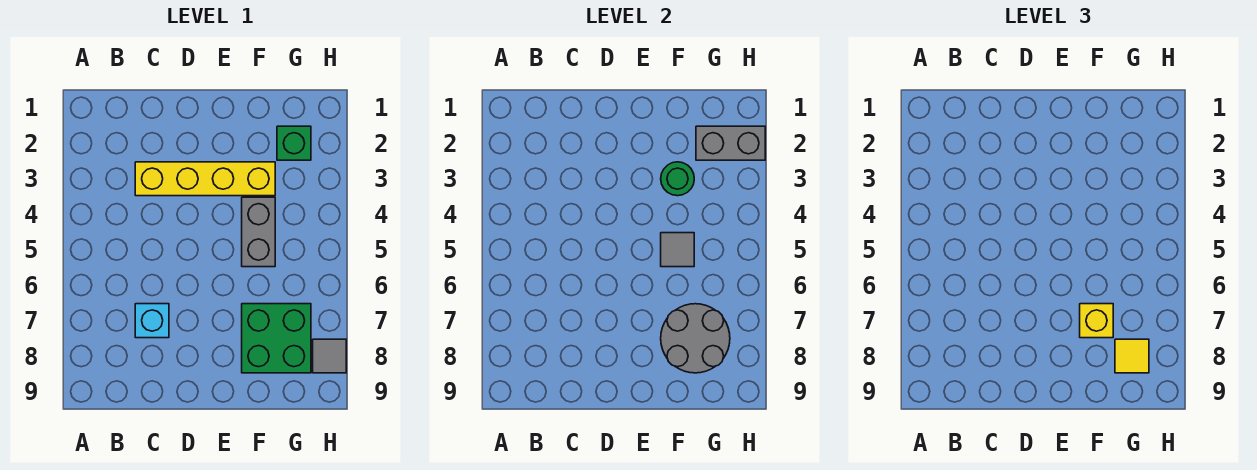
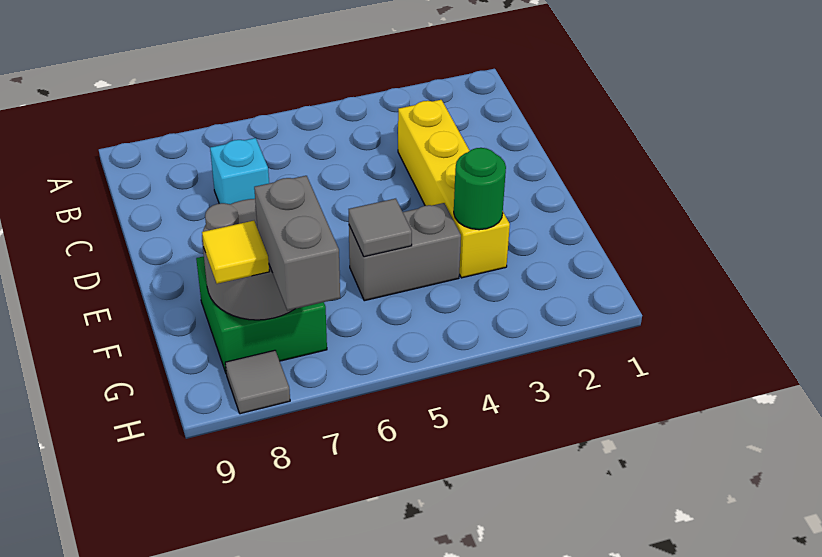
yellow 1x1 brick [1080,304,1113,338] -> none
green 1x1 brick [277,126,311,160] -> none
grey 1x2 brick [696,126,765,160] -> grey 1x2 brick moved to [254,176,340,311]

